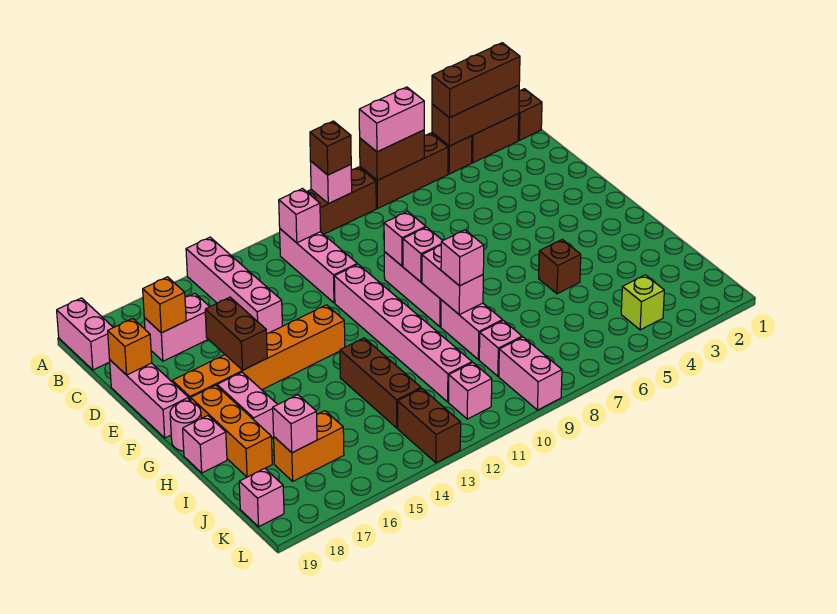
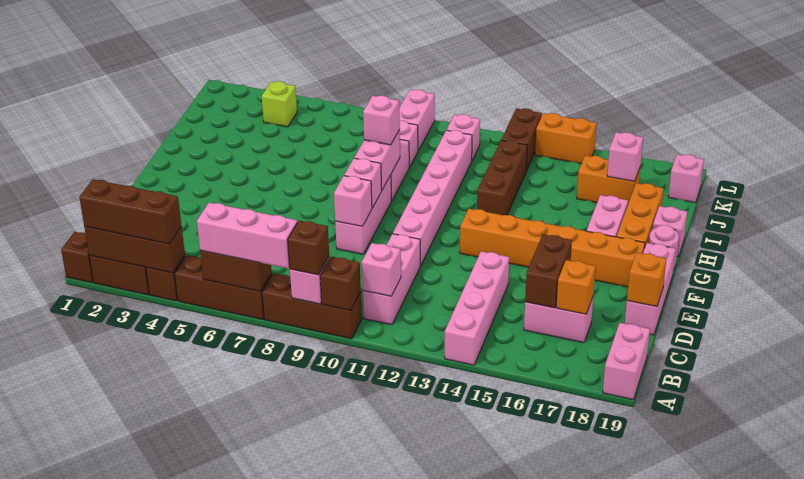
pink 1x2 brick [359,87,424,152] -> pink 1x3 brick [197,203,297,268]
brown 1x2 brick [205,297,267,370] -> brown 1x2 brick moved to [525,234,572,308]
brown 1x1 brick [539,239,581,294] -> brown 1x1 brick moved to [320,257,361,310]
none -> orange 1x2 brick [535,113,597,164]

